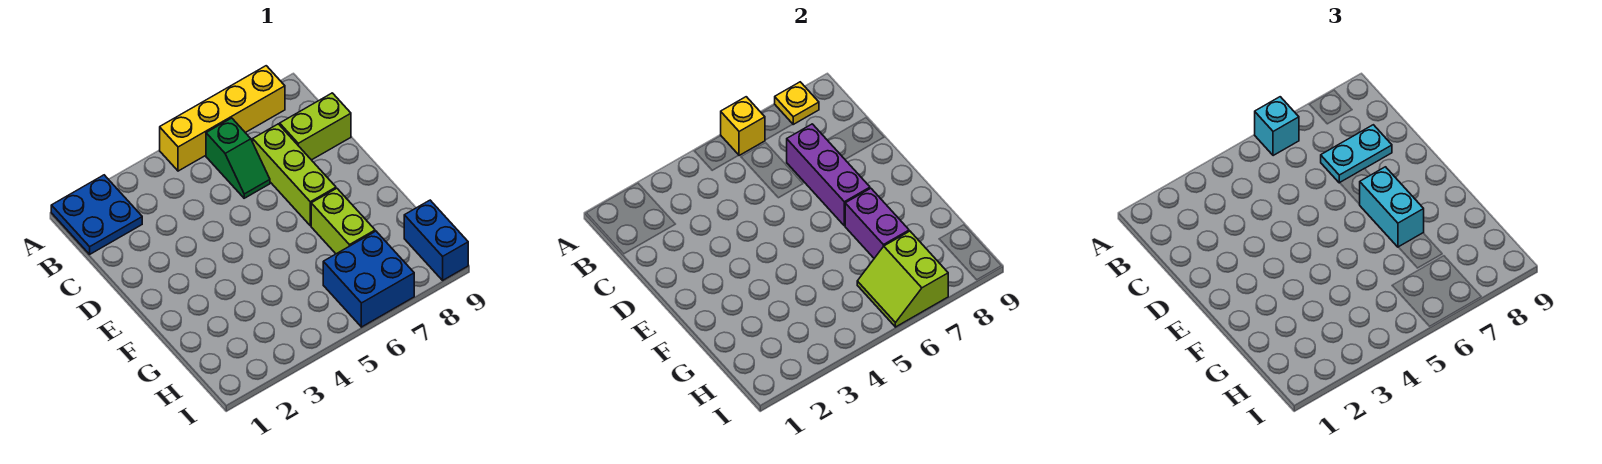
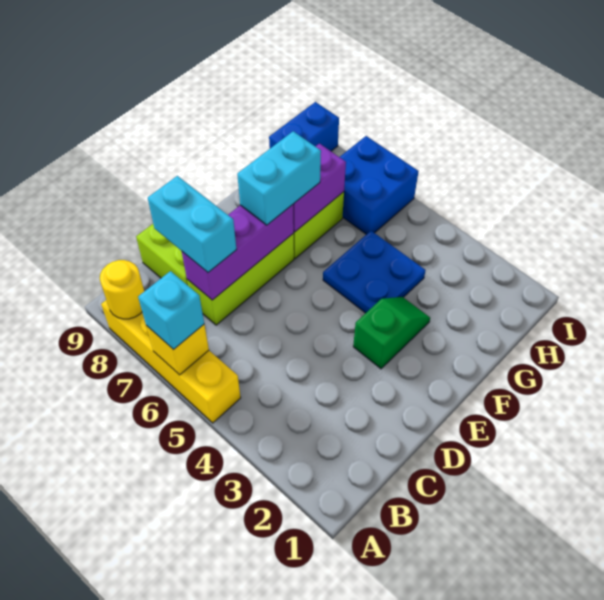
blue 2x2 plate [51,175,142,254] -> blue 2x2 plate moved to [323,231,426,313]
yellow 1x1 plate [775,82,819,124] -> yellow 1x1 round brick [100,260,144,319]
green 1x2 slope [206,118,270,198] -> green 1x2 slope moved to [353,297,430,369]
cyan 1x2 plate [1321,125,1392,183] -> cyan 1x2 brick [148,176,237,272]
lime 2x2 slope [857,231,948,327] -> none

